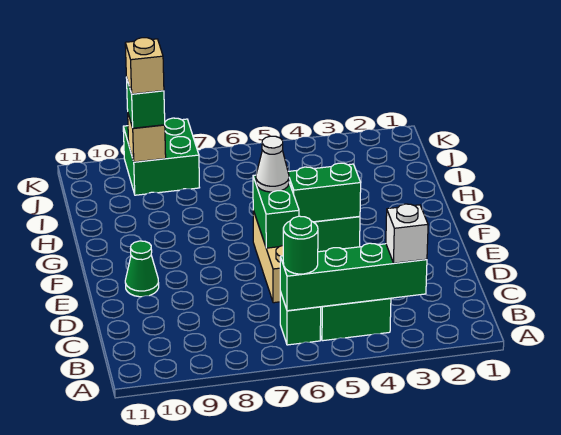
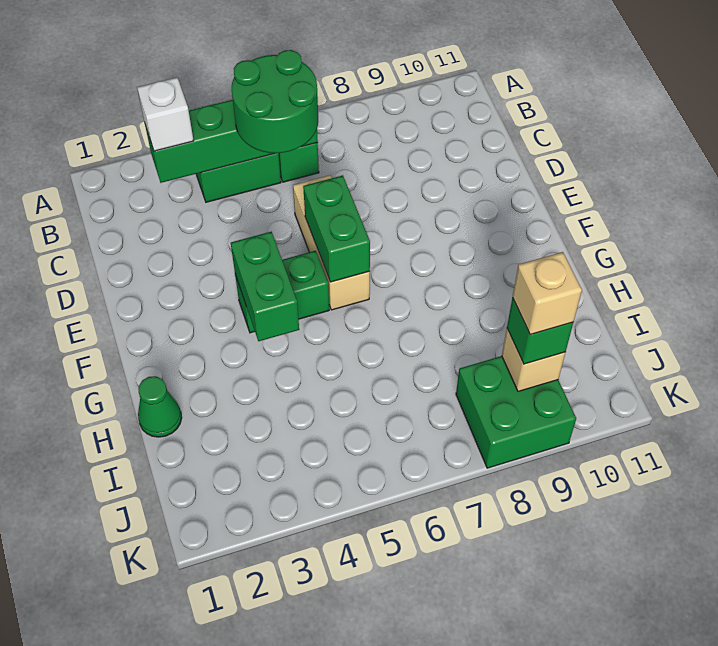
green 1x1 round brick [283,216,318,274] -> green 2x2 round brick [232,50,318,153]
green 1x1 cone [125,241,159,297] -> green 1x1 cone moved to [138,376,182,437]
green 1x2 brick [288,163,361,222] -> green 1x2 brick turned to [231,232,299,341]
white 1x1 cone [256,136,289,192] -> none

